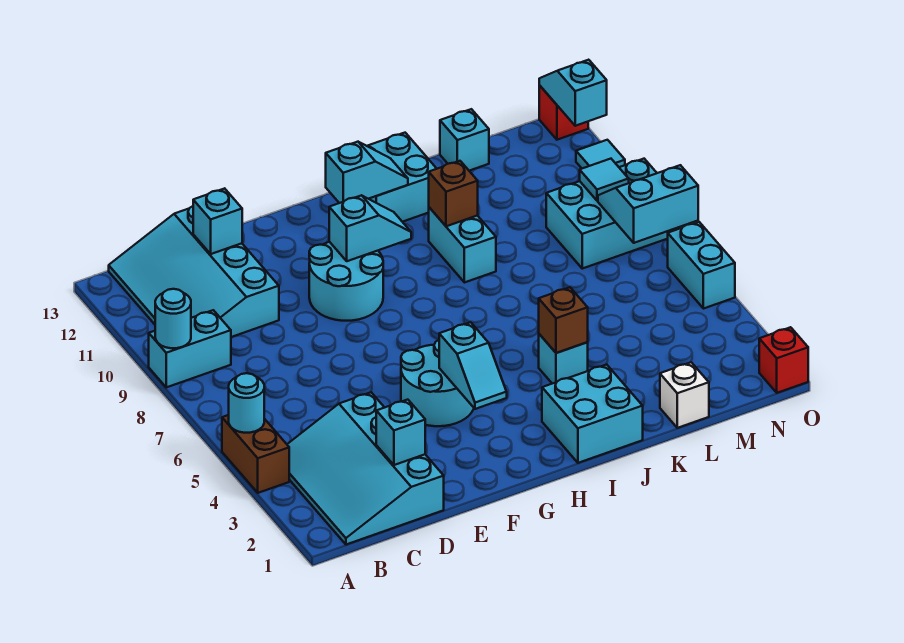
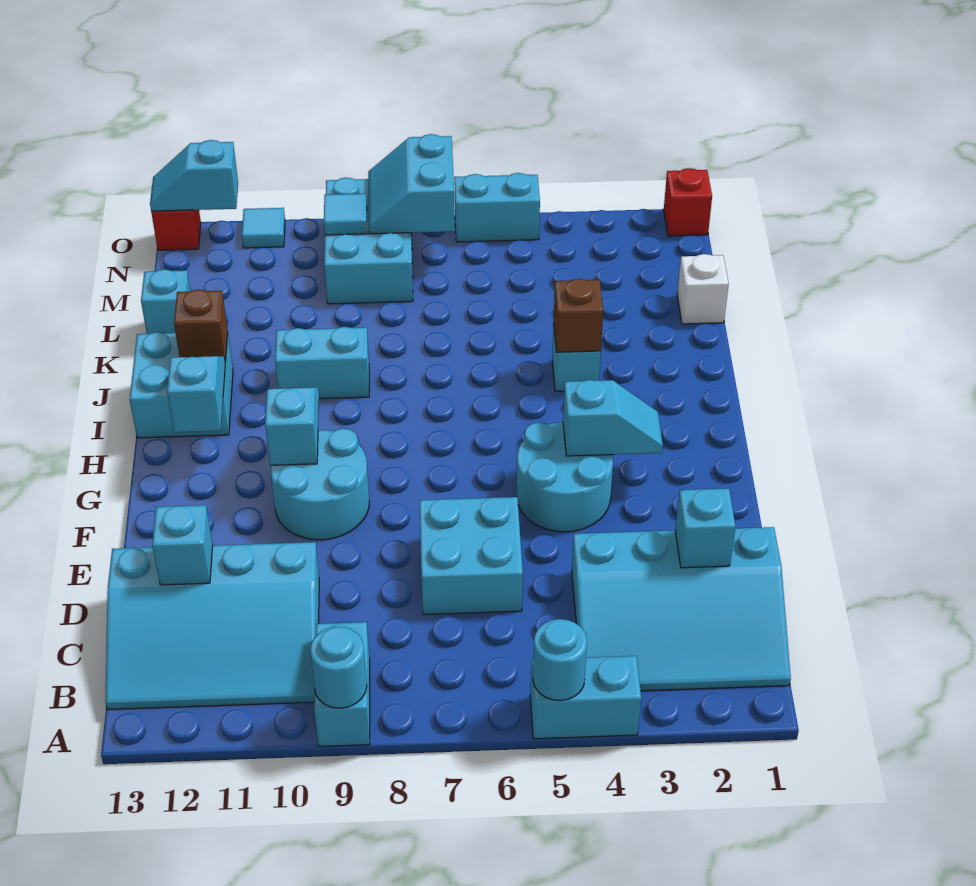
brown 1x2 brick [222,415,289,493] -> cyan 1x2 brick [530,656,641,739]
cyan 2x2 brick [542,365,643,463] -> cyan 2x2 brick moved to [420,497,523,615]
brown 1x1 brick [429,161,478,226] -> brown 1x1 brick moved to [174,290,228,362]

